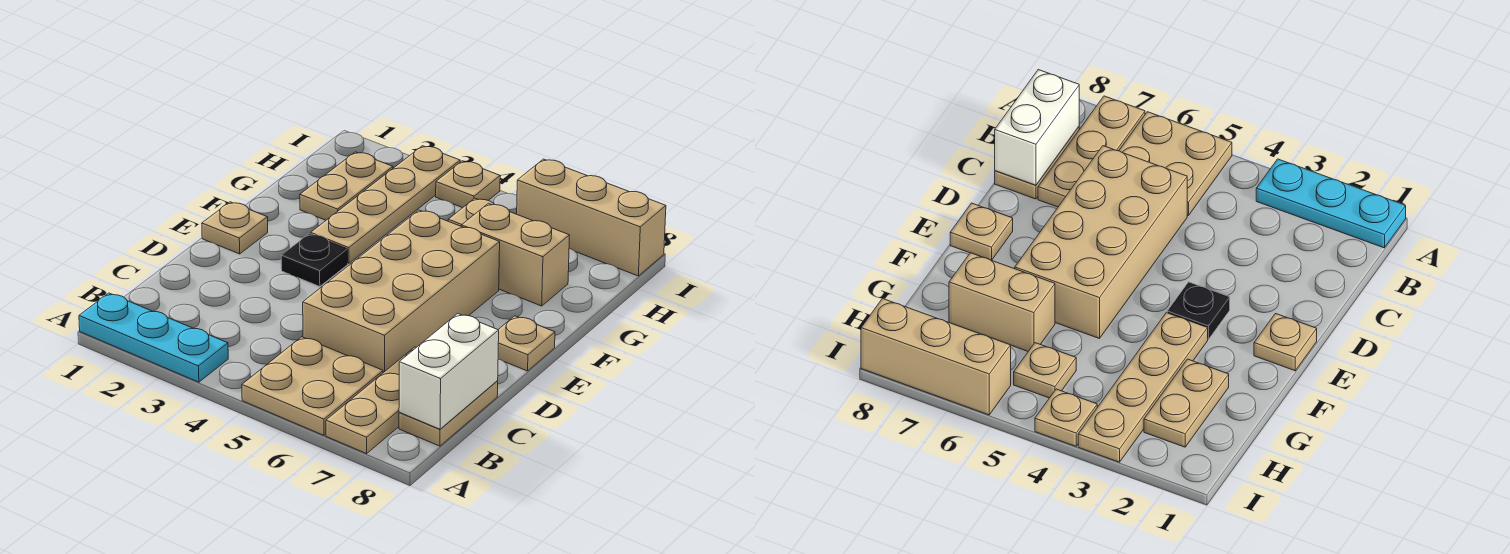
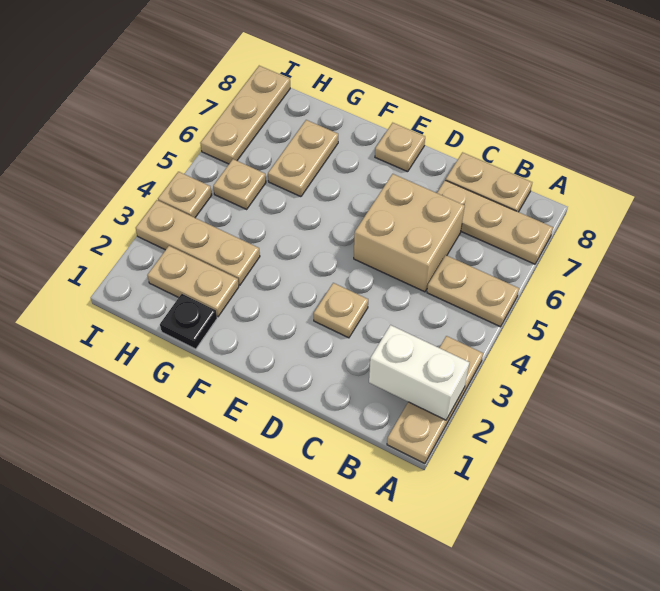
cyan 1x3 plate [79,293,228,382] -> tan 1x3 plate [387,336,483,464]
tan 2x2 plate [242,337,383,435] -> tan 1x2 plate [427,255,519,327]
white 1x2 brick [399,314,499,429] -> white 1x2 brick moved to [369,325,470,420]
tan 2x4 brick [303,210,500,373] -> tan 2x2 brick [354,174,465,292]
tan 1x1 plate [202,202,268,254] -> tan 1x1 plate moved to [314,283,368,338]
black 1x1 plate [281,234,348,287] -> black 1x1 plate moved to [160,294,217,349]
tan 1x4 plate [311,146,460,263] -> tan 1x3 plate [136,200,260,285]
tan 1x2 brick [461,203,570,306] -> tan 1x2 plate [268,120,338,197]
tan 1x3 brick [517,159,666,276] -> tan 1x3 plate [200,66,290,164]

